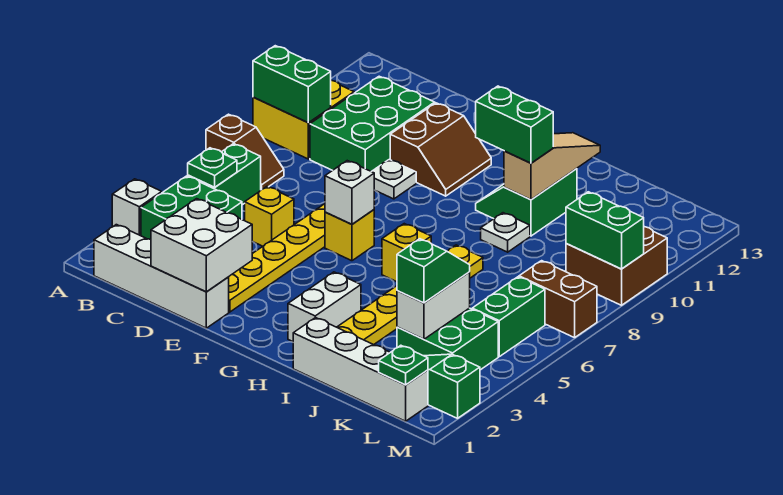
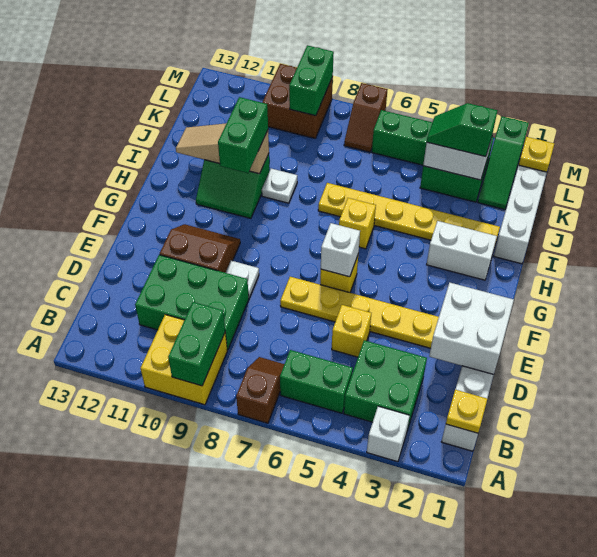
none -> yellow 1x1 plate [446,390,487,433]
green 1x1 plate [188,148,237,187] -> none
green 1x1 plate [379,345,428,385] -> yellow 1x1 plate [519,137,554,172]
brown 1x2 brick [519,261,597,338] -> brown 1x2 slope [344,83,388,152]

